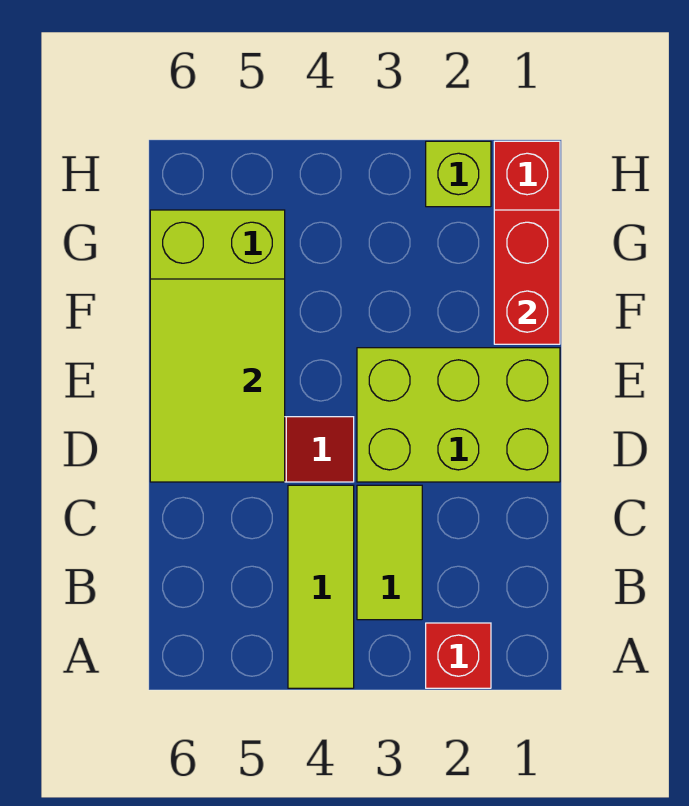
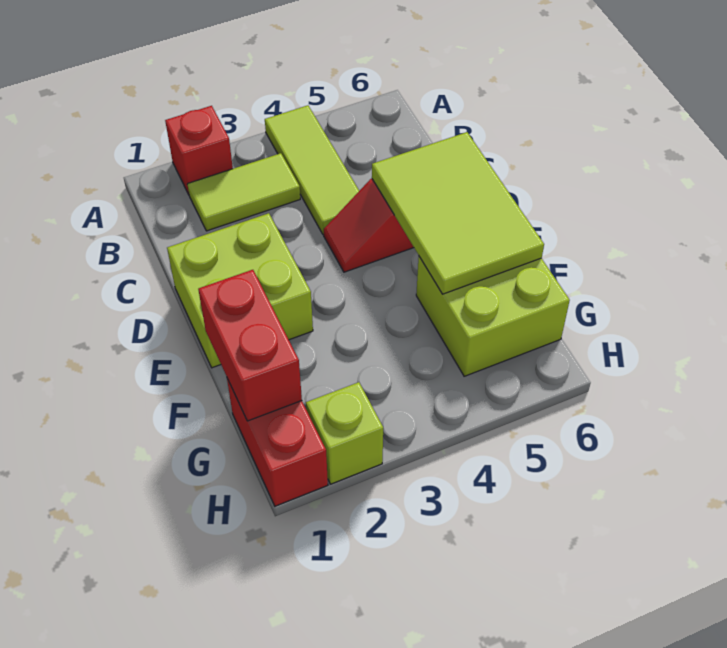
lime 1x2 tile [357,485,422,620] -> lime 1x2 tile turned to [188,153,300,231]
lime 2x3 brick [357,348,560,482] -> lime 2x2 brick [167,213,313,368]

